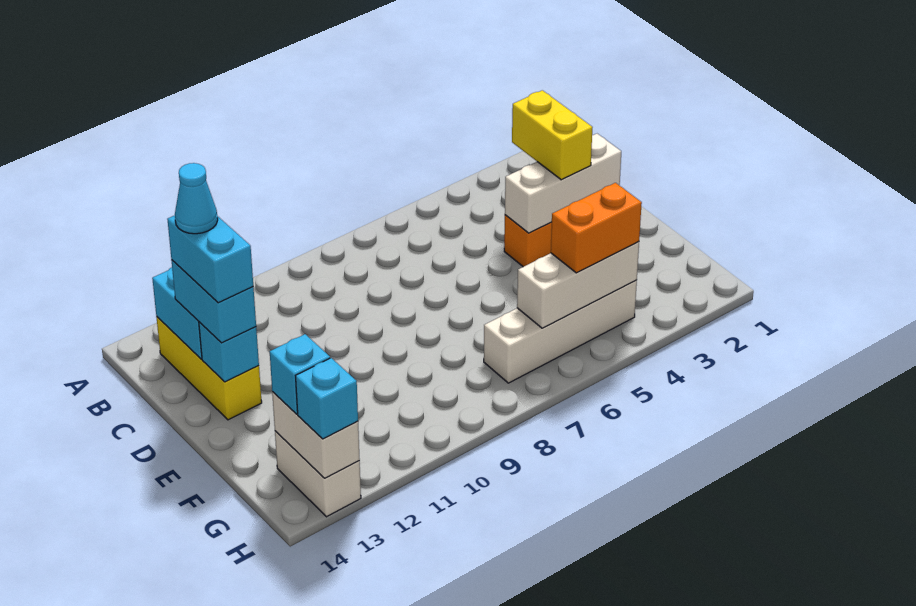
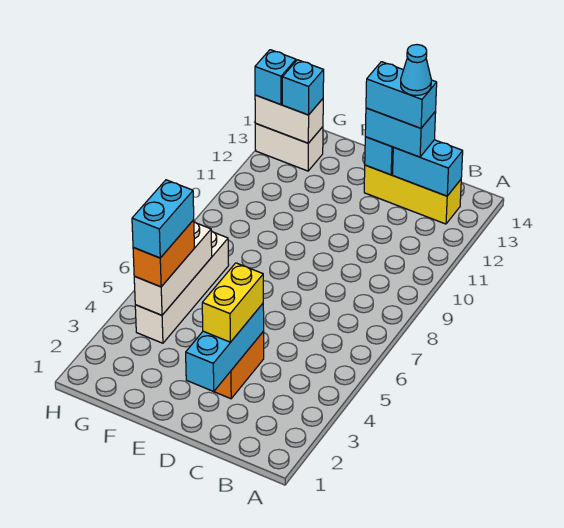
yellow 1x2 brick [512,90,592,180] -> yellow 1x2 brick turned to [202,263,263,342]
white 1x3 brick [505,134,621,233] -> cyan 1x3 brick [186,304,264,391]
none -> cyan 1x2 brick [132,180,194,258]

